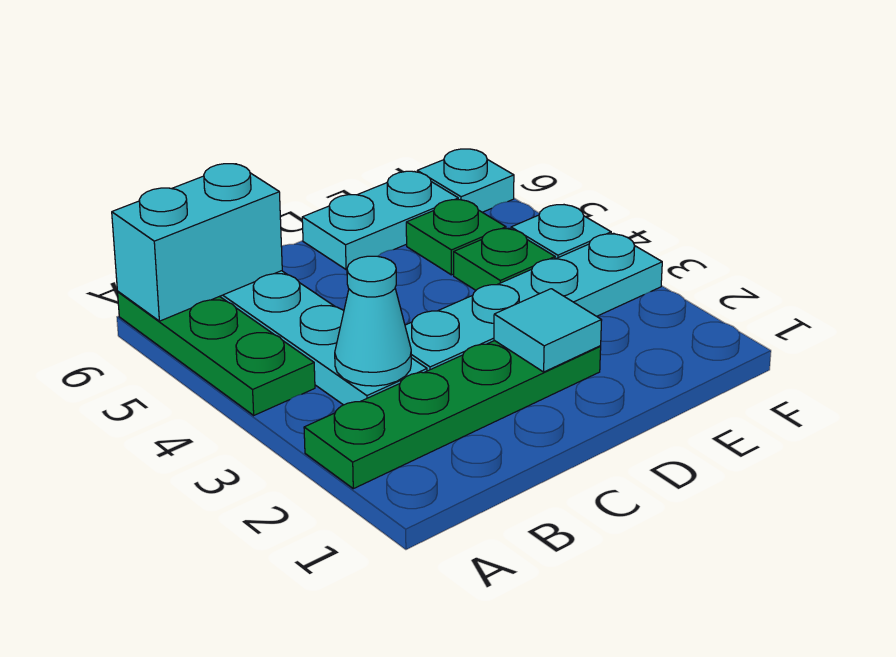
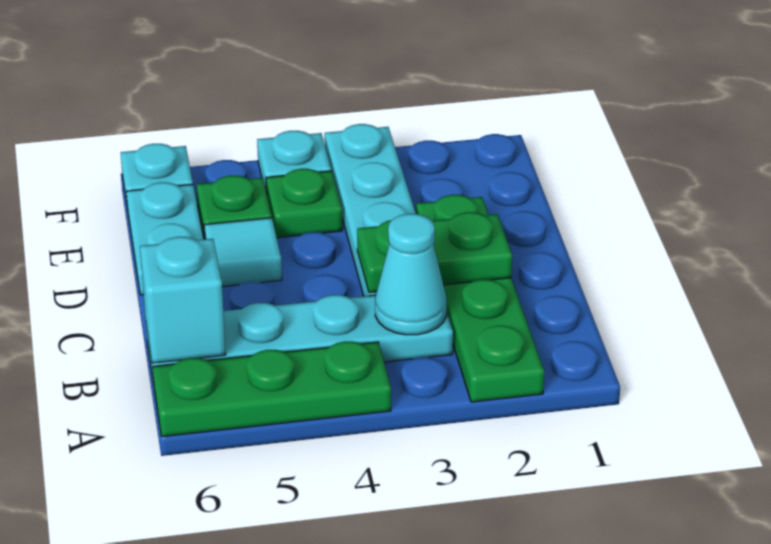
cyan 1x2 brick [112,164,282,321] -> cyan 1x1 brick [140,237,226,363]
none -> green 1x2 plate [357,212,512,293]
cyan 1x1 tile [494,289,602,372] -> cyan 1x1 tile moved to [204,218,282,286]

